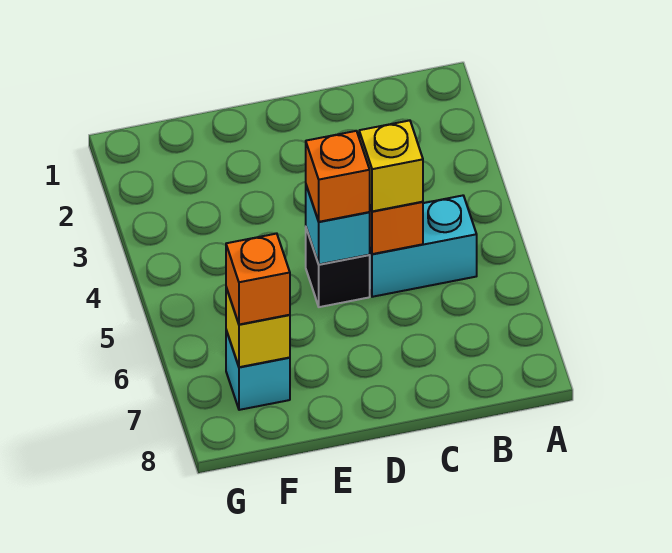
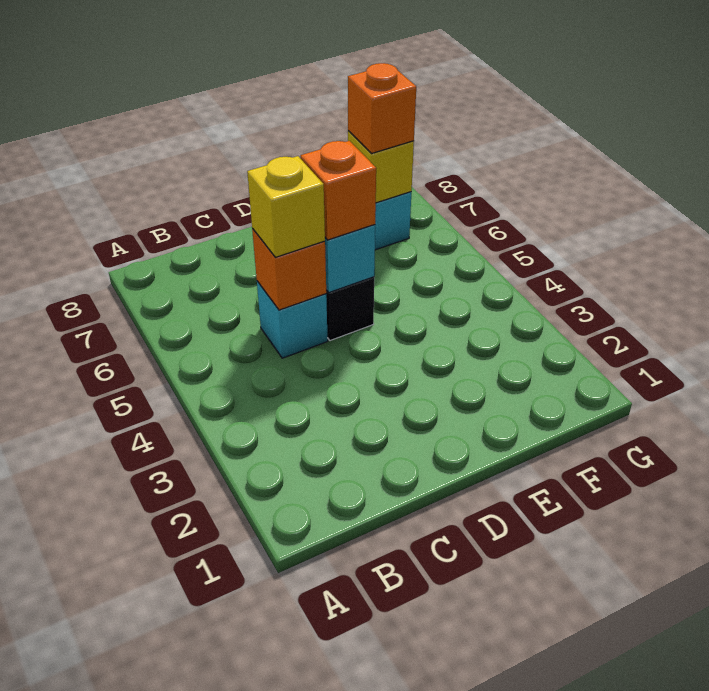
cyan 1x2 brick [370,196,477,297] -> cyan 1x1 brick [257,281,328,358]

